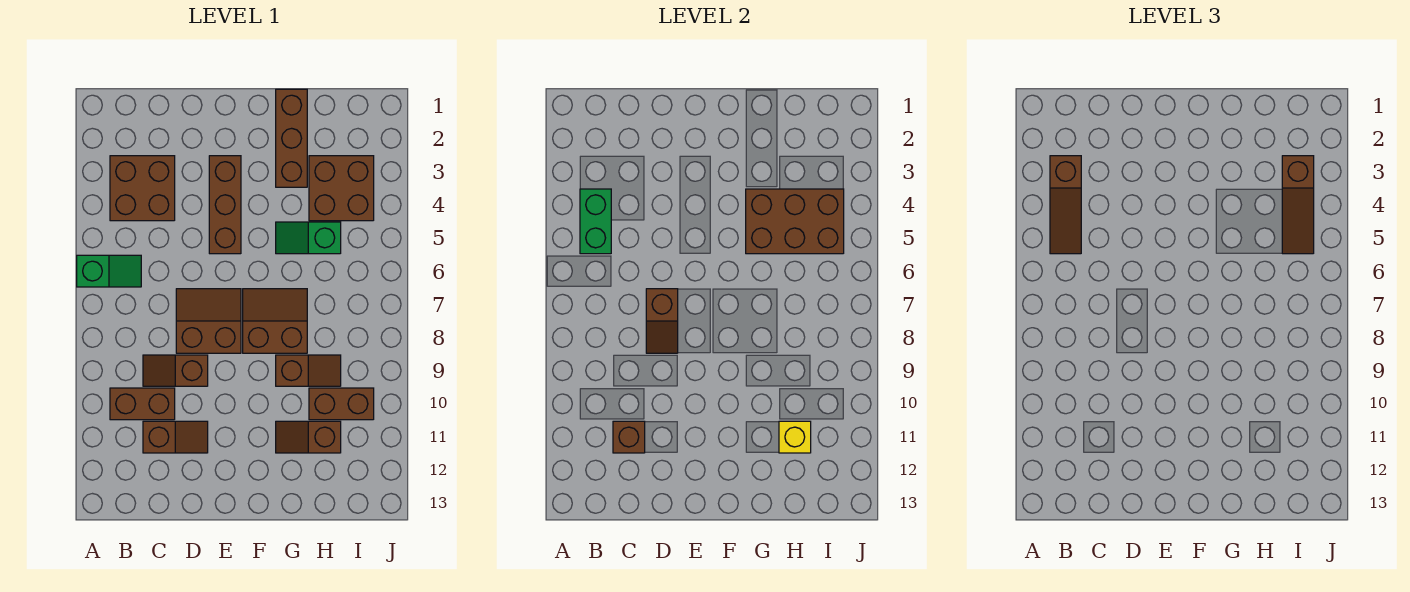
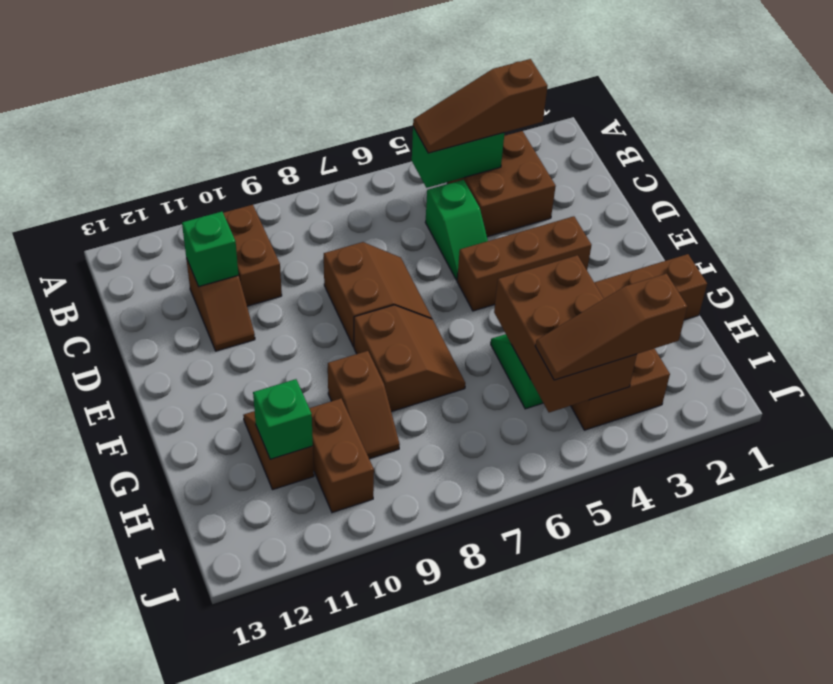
green 1x2 slope [77,255,141,287] -> green 1x2 slope moved to [425,180,488,280]
brown 1x2 slope [143,355,208,386] -> none
brown 1x1 brick [613,421,645,453] -> green 1x1 brick [182,212,238,286]
brown 1x2 slope [646,289,678,353] -> none
yellow 1x1 brick [779,421,811,453] -> green 1x1 brick [253,379,313,459]

